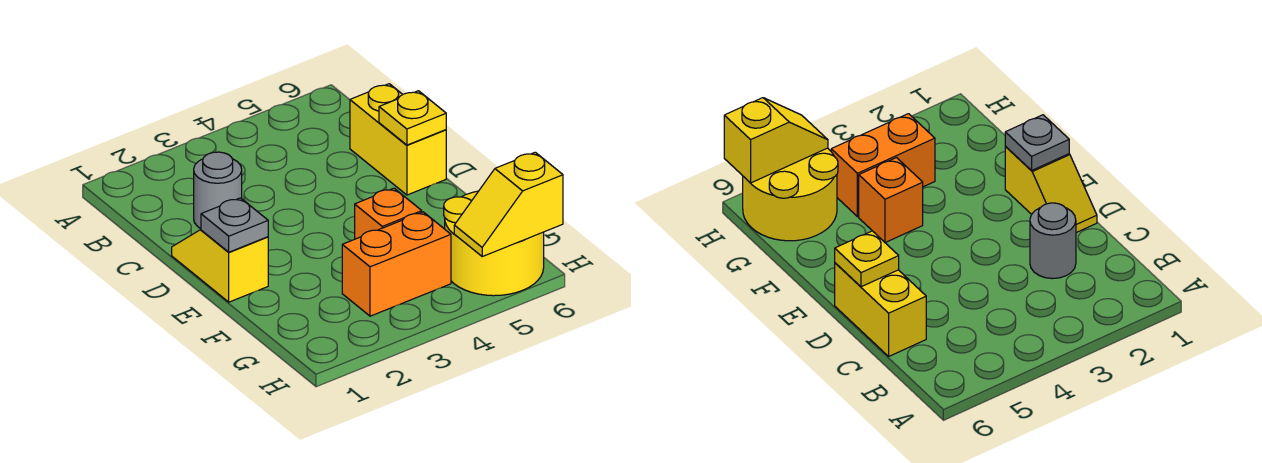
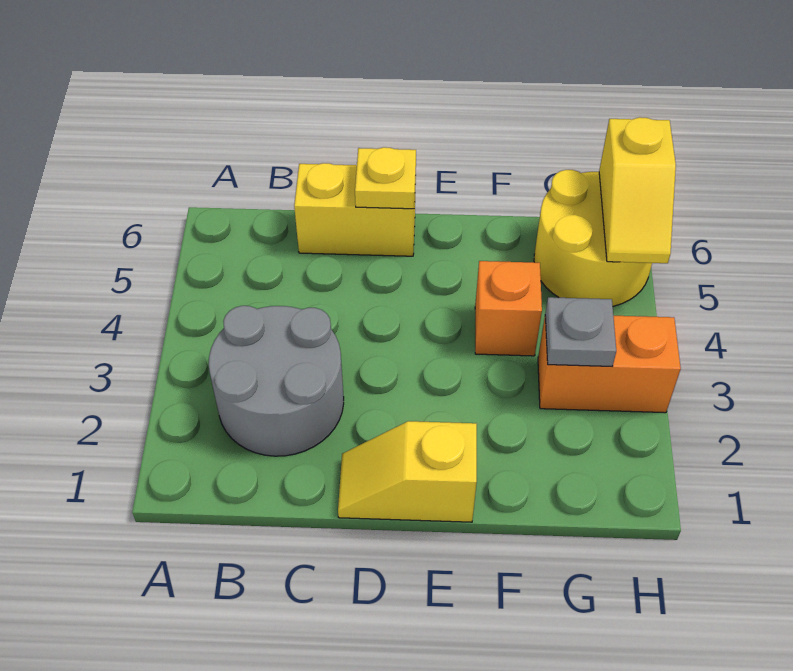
grey 1x1 round brick [194,152,242,228] -> grey 2x2 round brick [209,306,344,456]
grey 1x1 plate [201,198,268,252] -> grey 1x1 plate moved to [545,297,616,366]
orange 1x2 brick [342,212,451,316] -> orange 1x2 brick turned to [538,316,681,413]

